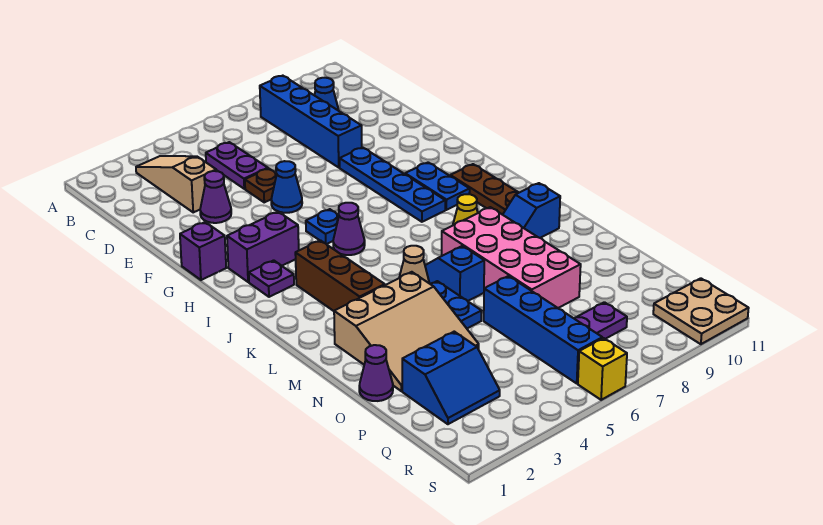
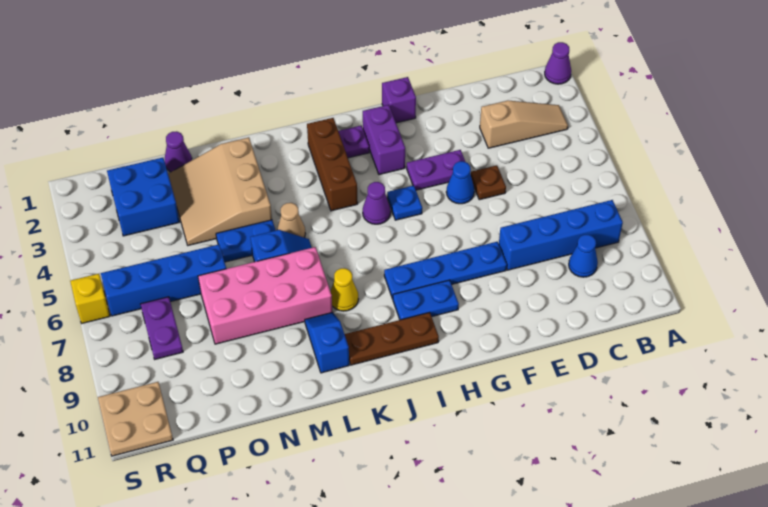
purple 1x2 plate [206,142,268,189] -> purple 1x2 plate moved to [407,150,465,190]
purple 1x1 cone [200,171,231,223] -> purple 1x1 cone moved to [545,42,571,84]
brown 1x3 brick [295,240,385,311] -> brown 1x3 brick turned to [307,118,358,211]
blue 2x2 slope [402,332,500,424] -> blue 2x2 brick [107,158,179,236]

